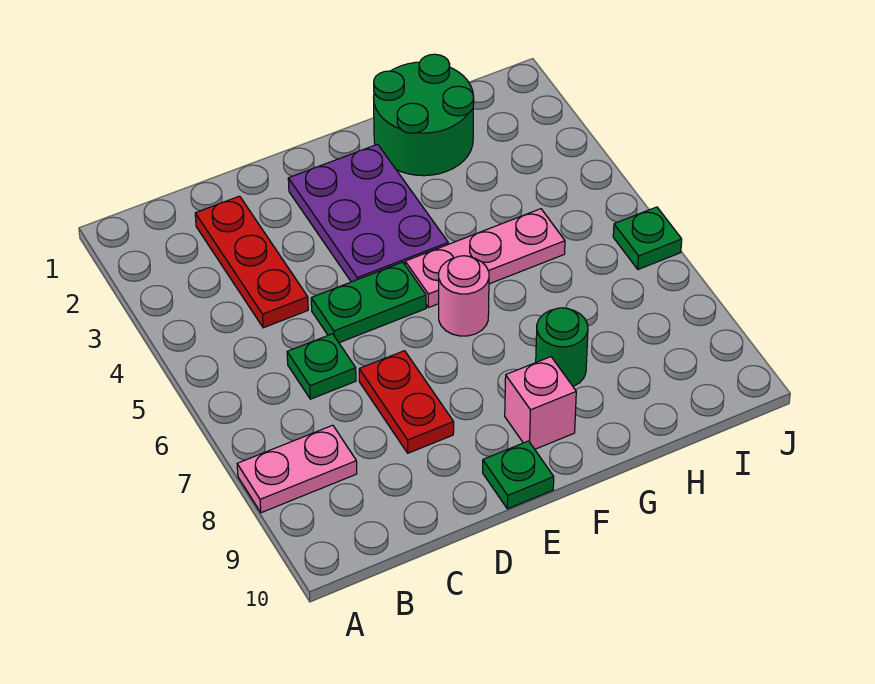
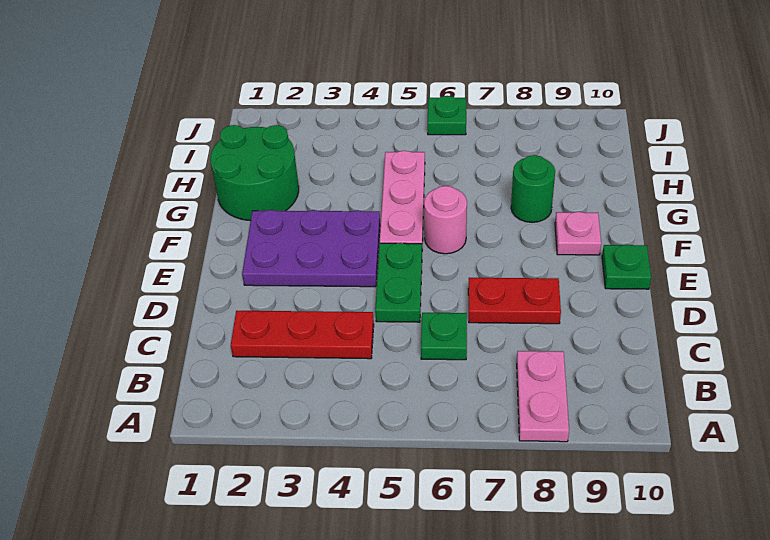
pink 1x1 brick [505,357,576,449] -> pink 1x1 plate [555,212,601,255]

